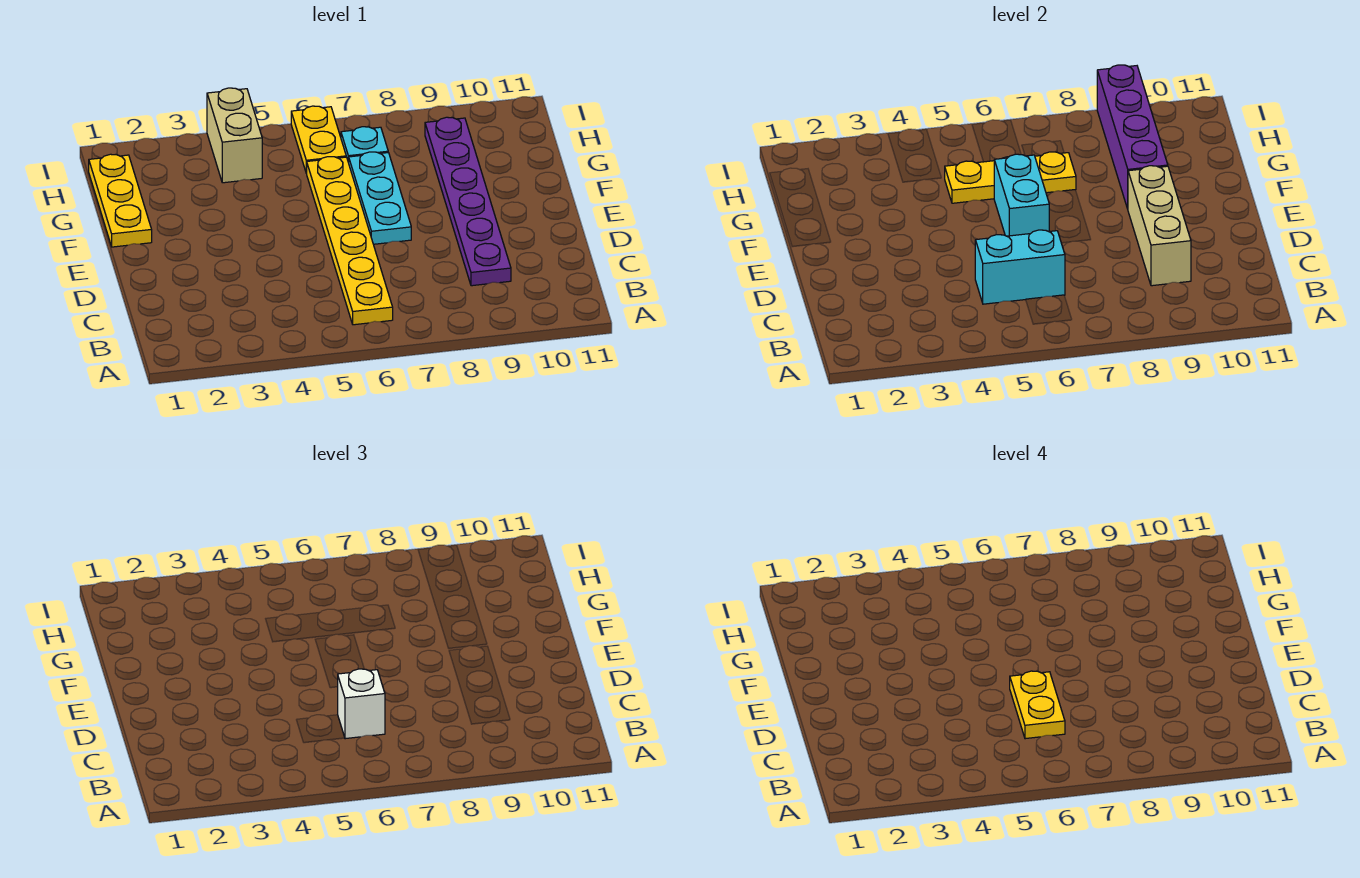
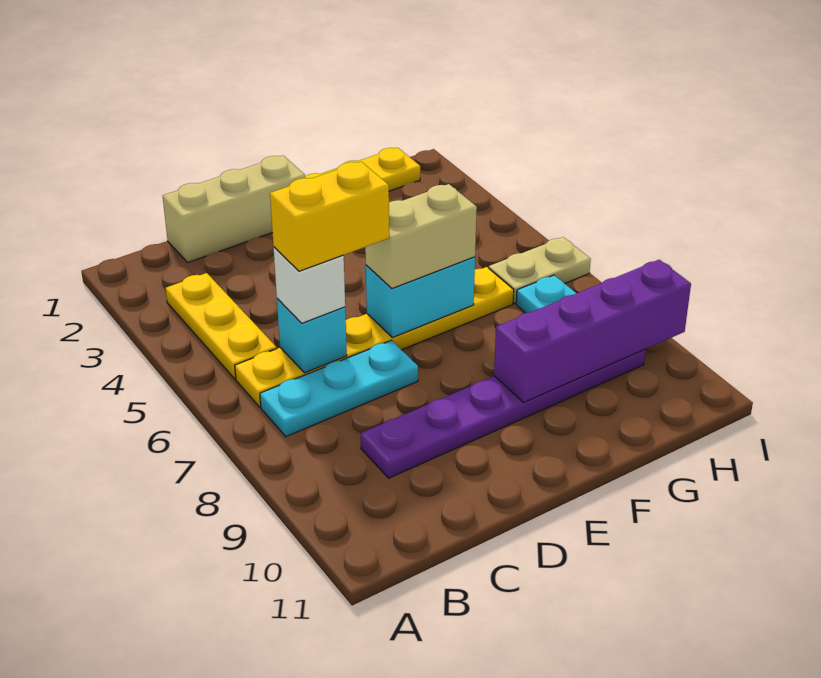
cyan 1x2 brick [975,230,1065,304] -> cyan 1x1 brick [277,299,347,373]
yellow 1x2 plate [1010,671,1065,739] -> yellow 1x2 brick [270,162,389,271]
tan 1x3 brick [1128,166,1191,286] -> tan 1x3 brick moved to [163,156,305,262]
cyan 1x3 plate [349,152,411,244] -> cyan 1x3 plate moved to [260,340,418,436]
yellow 1x3 plate [945,152,1076,203] -> yellow 1x3 plate moved to [166,273,277,379]
tan 1x2 brick [207,88,262,183] -> tan 1x2 brick moved to [365,184,477,289]
yellow 1x2 plate [291,106,346,173] -> tan 1x2 plate [489,237,591,304]

